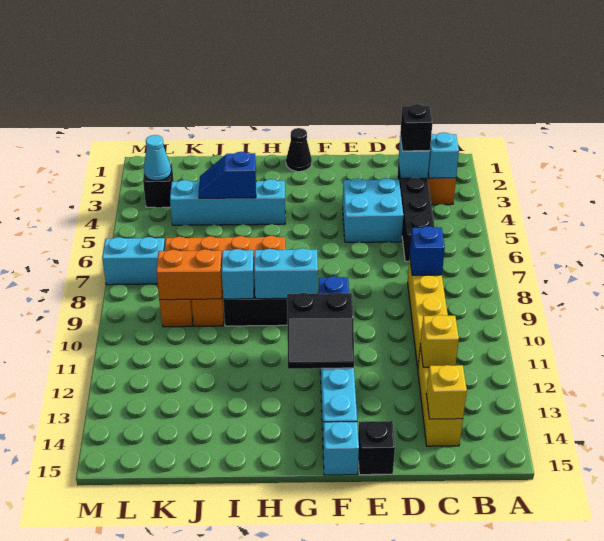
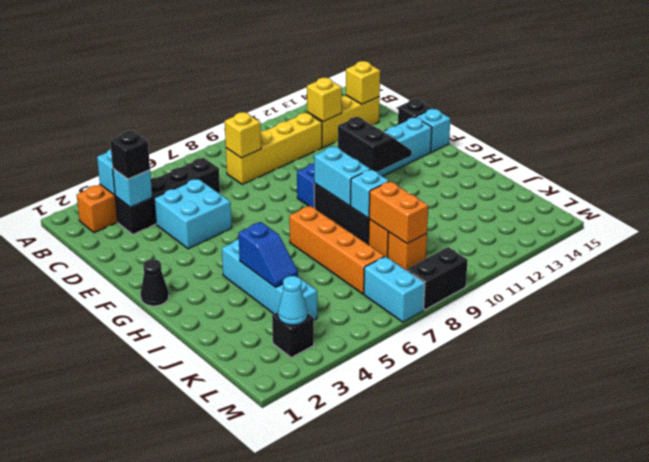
blue 1x1 brick [410,226,445,275] -> yellow 1x1 brick [225,112,261,158]
none -> black 1x2 brick [406,247,468,310]

